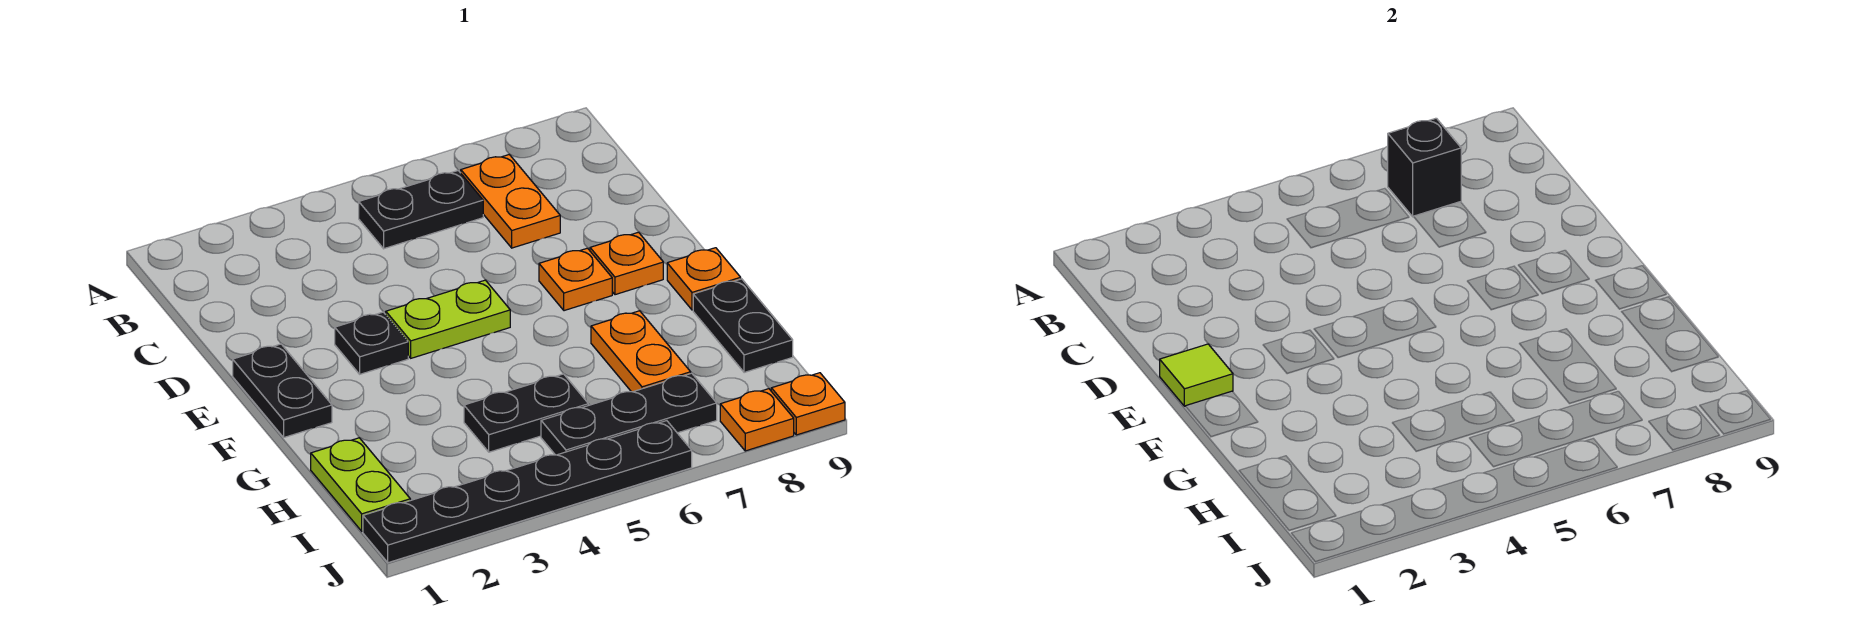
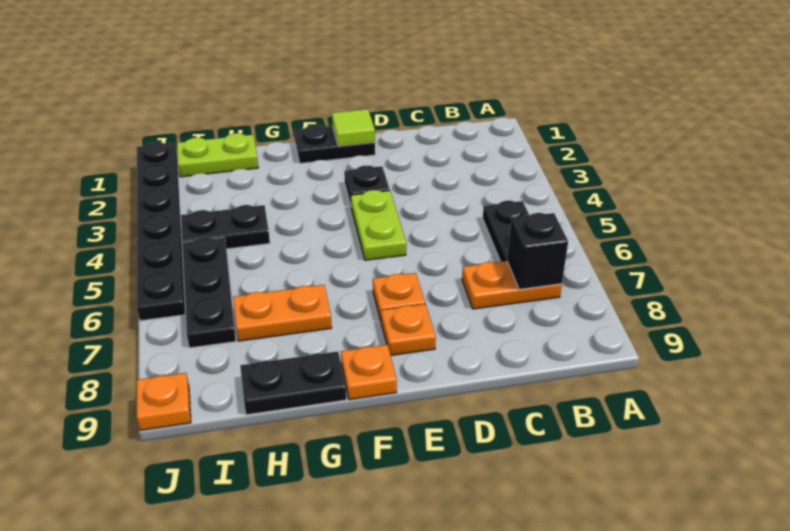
black 1x2 plate [464,374,588,452] -> black 1x2 plate turned to [181,205,270,249]
orange 1x1 plate [720,389,794,451] -> none

